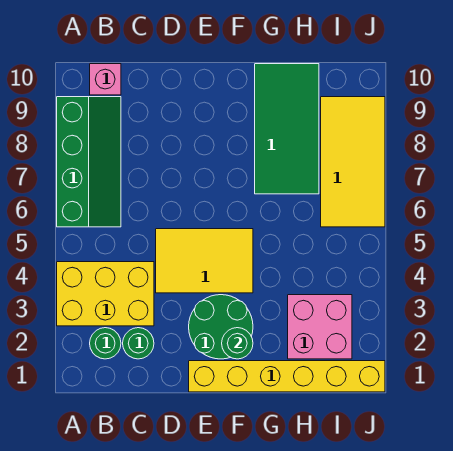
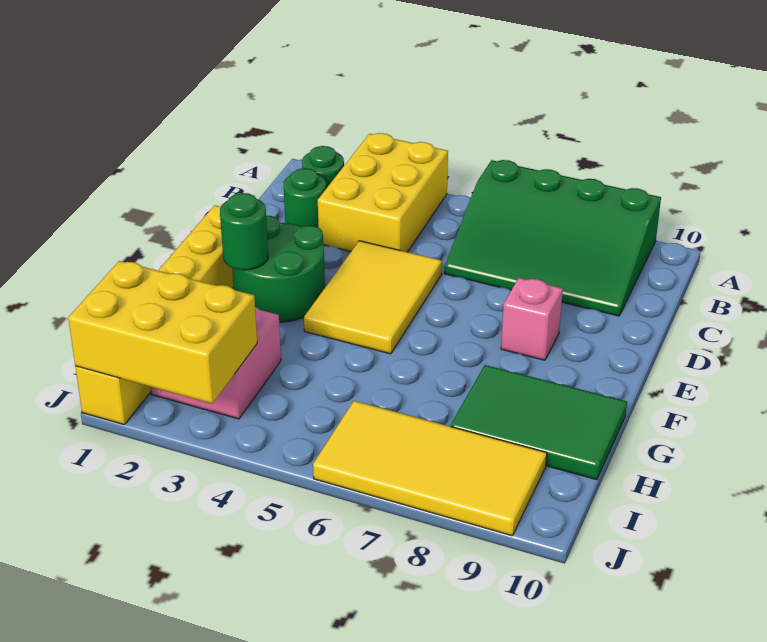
green 2x4 slope [57,97,121,227] -> green 3x4 slope [444,160,661,316]
pink 1x1 brick [90,64,121,95] -> pink 1x1 brick moved to [501,278,563,360]
green 2x4 tile [255,64,319,194] -> green 2x3 tile [451,365,627,480]
none -> yellow 2x3 brick [68,261,257,404]

